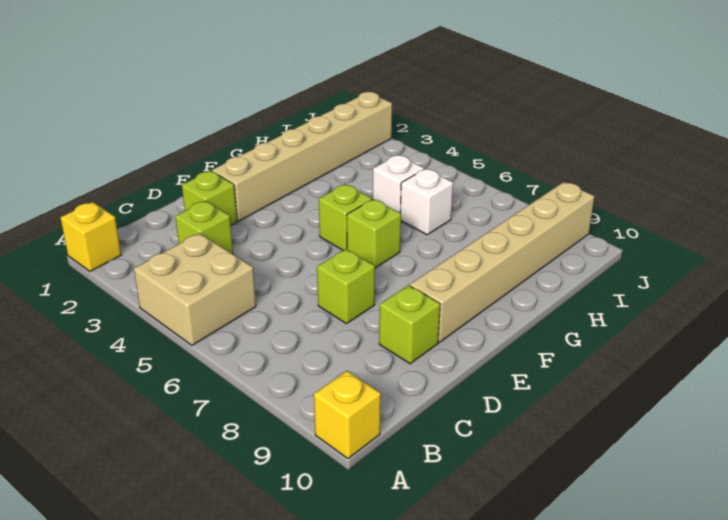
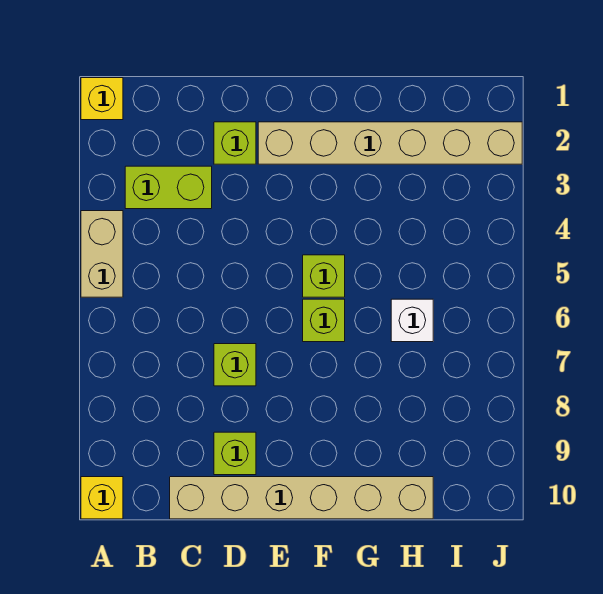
tan 2x2 brick [134,233,256,345] -> tan 1x2 brick [81,211,123,297]
lime 1x1 brick [175,201,233,254] -> lime 1x2 brick [125,166,212,209]
tan 1x6 brick [410,182,594,342] -> tan 1x6 brick moved to [170,477,433,519]
white 1x1 brick [373,155,424,213] -> none

